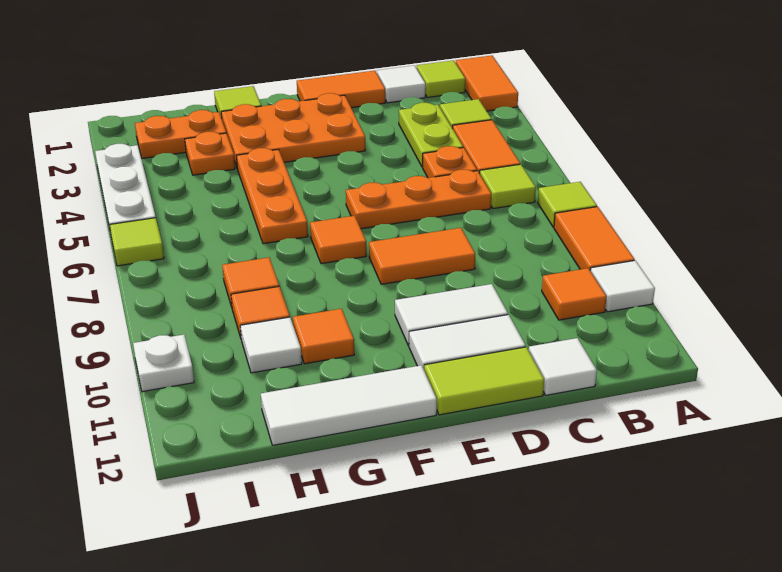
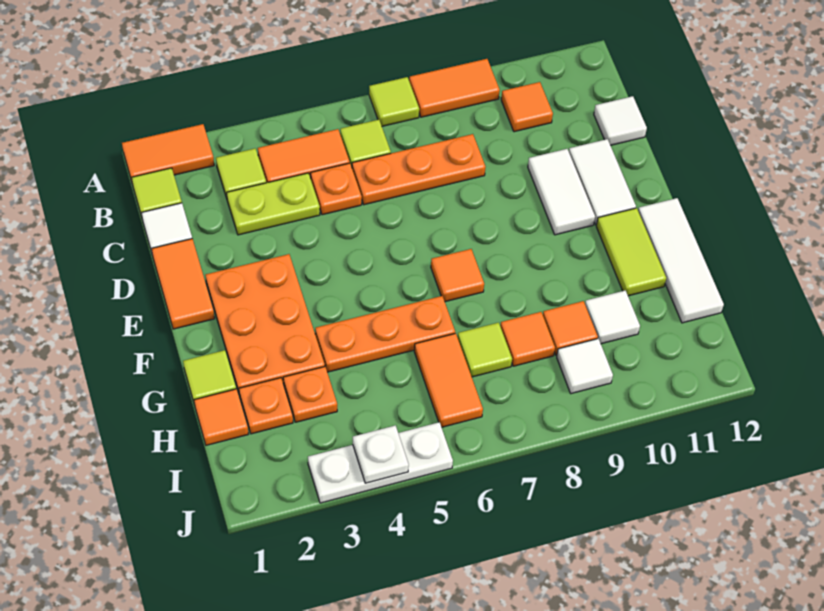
white 1x1 tile [590,260,655,312] -> white 1x1 tile moved to [557,339,613,394]
orange 1x3 plate [346,170,491,229] -> orange 1x3 plate turned to [352,134,485,205]
orange 1x2 tile [369,228,475,284] -> orange 1x2 tile moved to [414,333,483,427]
lime 1x2 tile [424,347,544,415] -> lime 1x2 tile moved to [596,208,666,296]
orange 1x1 tile [293,309,354,364] -> orange 1x1 tile moved to [194,389,248,445]
orange 1x2 plate [135,110,226,158] -> orange 1x1 plate [239,378,293,434]
lime 1x1 tile [110,218,164,266] -> lime 1x1 tile moved to [458,323,512,377]
white 1x1 plate [133,335,194,392] -> white 1x1 plate moved to [353,425,409,483]

